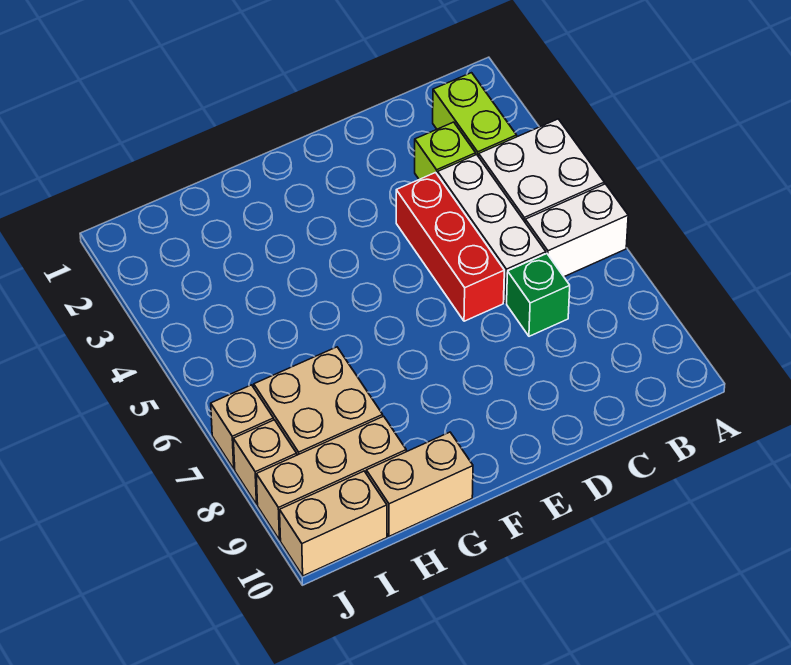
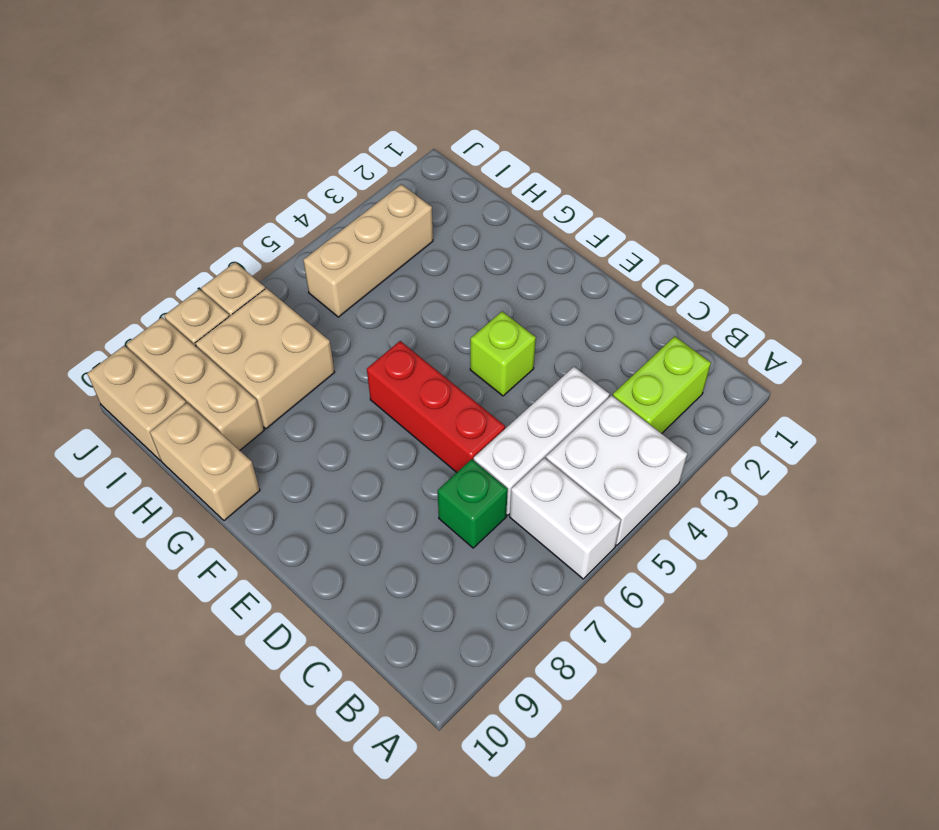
lime 1x1 brick [415,122,476,179] -> lime 1x1 brick moved to [470,311,536,396]
red 1x3 brick [396,173,504,321] -> red 1x3 brick turned to [367,341,505,472]
none -> tan 1x3 brick [303,184,433,317]

